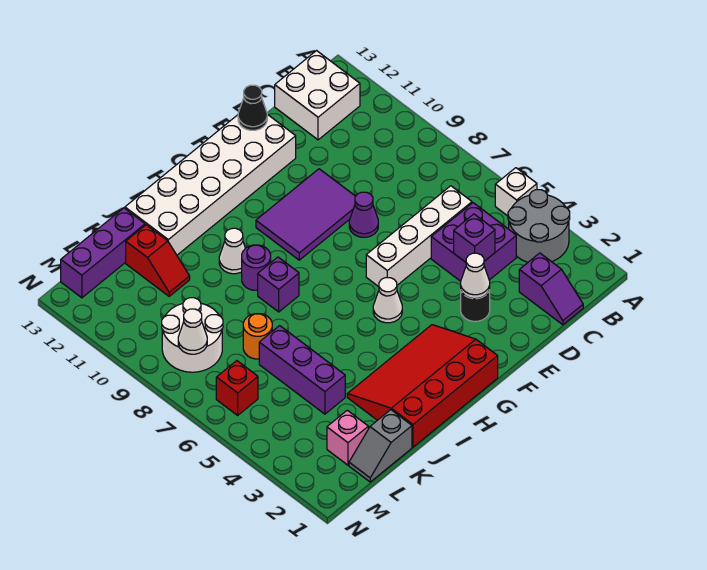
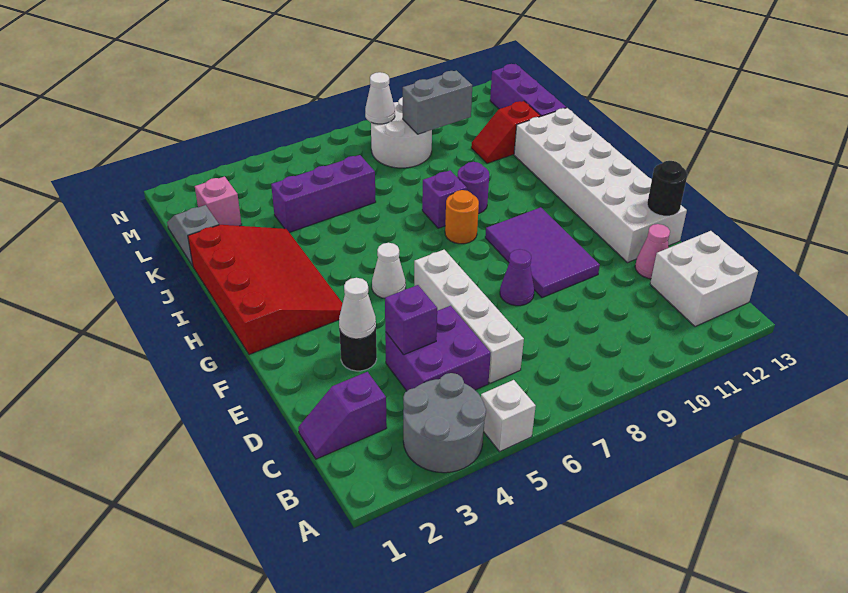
none -> pink 1x1 cone [635,224,670,279]
black 1x1 cone [238,85,267,130] -> black 1x1 round brick [647,161,687,216]
white 1x1 cone [219,228,245,274] -> none
orange 1x1 round brick [243,314,272,359] -> orange 1x1 round brick moved to [445,190,479,244]
none -> grey 1x2 brick [403,71,472,134]
red 1x1 brick [216,361,258,415] -> none

